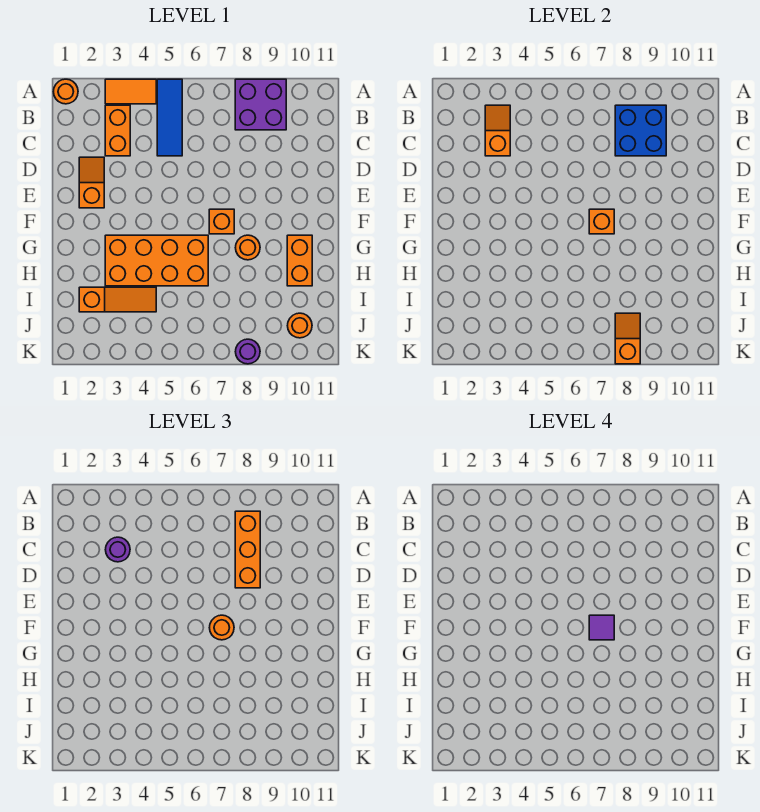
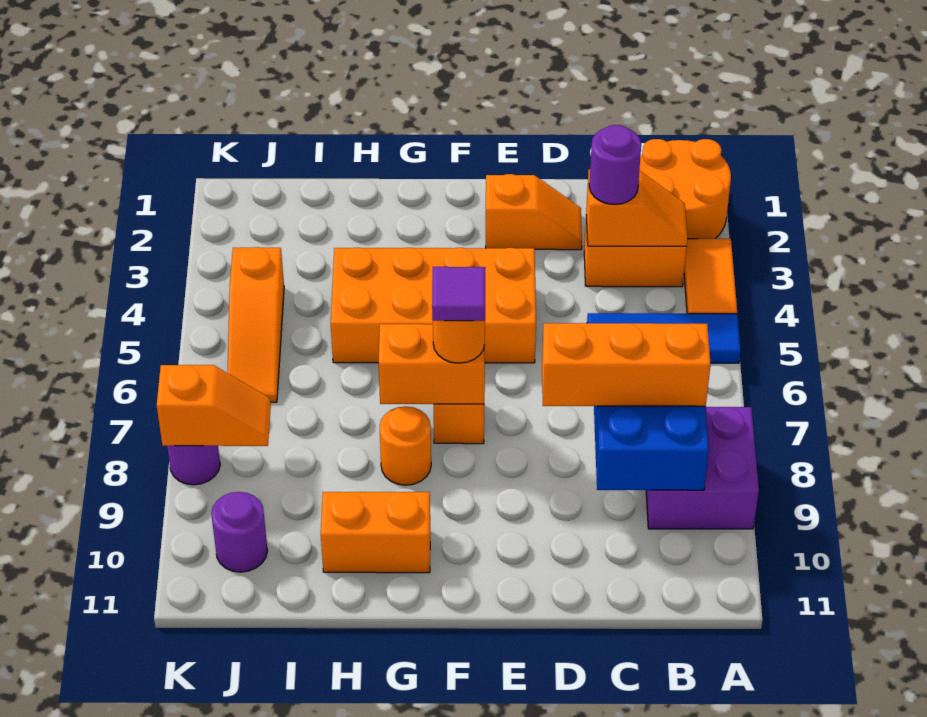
orange 1x1 round brick [53,79,78,104] -> orange 2x2 round brick [639,139,731,239]
orange 1x1 brick [589,209,614,234] -> orange 1x2 brick [379,324,485,404]
orange 2x4 brick [105,235,208,286] -> orange 2x4 brick turned to [331,248,536,363]
orange 1x3 slope [79,287,156,312] -> orange 1x3 slope moved to [228,247,284,402]
orange 1x1 round brick [287,313,312,338] -> purple 1x1 round brick [211,492,268,572]

